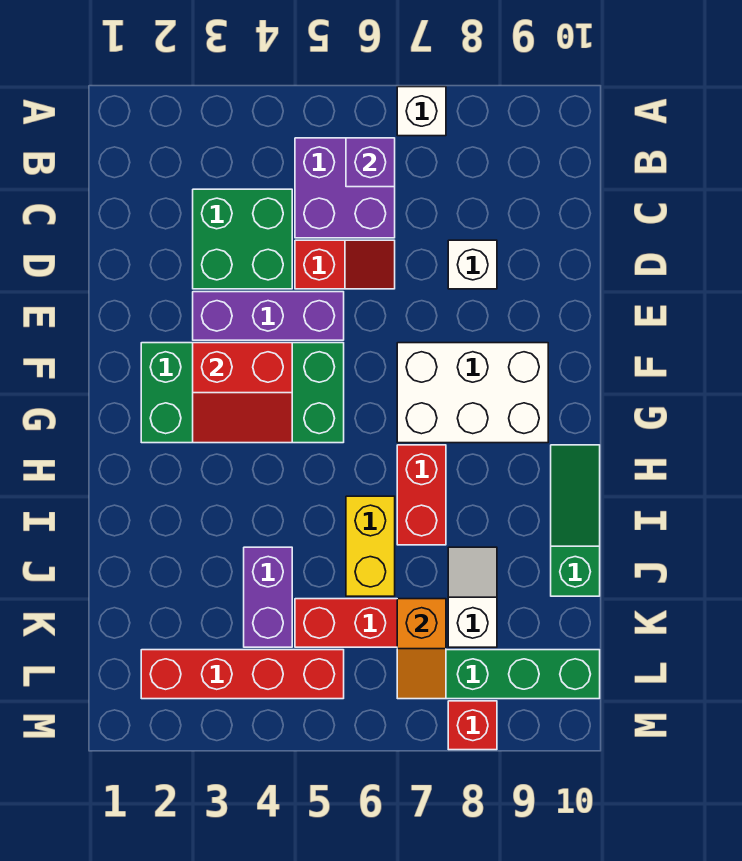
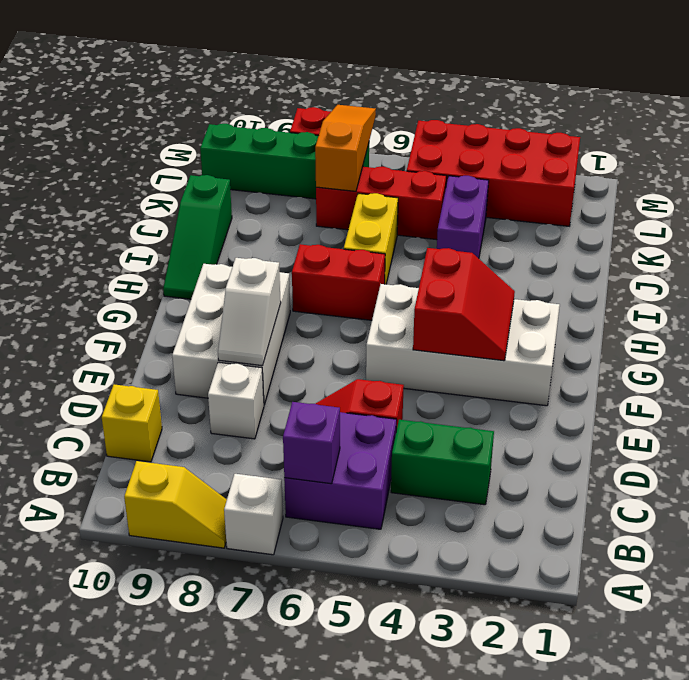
none -> yellow 1x2 slope [124,461,227,548]
green 2x2 brick [193,189,292,289] -> green 1x2 brick [391,420,494,505]
none -> yellow 1x1 brick [102,384,162,462]
purple 1x3 brick [193,292,344,340] -> none
green 2x4 brick [141,343,344,443] -> white 2x4 brick [366,284,560,406]
red 2x2 slope [193,343,292,443] -> red 2x2 slope turned to [413,248,515,361]
white 2x3 brick [397,343,548,443] -> white 2x3 brick turned to [172,264,290,405]
red 1x2 brick [397,445,446,545] -> red 1x2 brick turned to [292,244,385,320]
white 1x2 slope [448,547,497,647] -> white 1x2 slope moved to [218,258,281,366]
orange 1x2 slope [397,599,446,699] -> orange 1x3 slope [315,105,376,191]
red 1x4 brick [141,650,344,699] -> red 2x4 brick [407,120,580,226]

